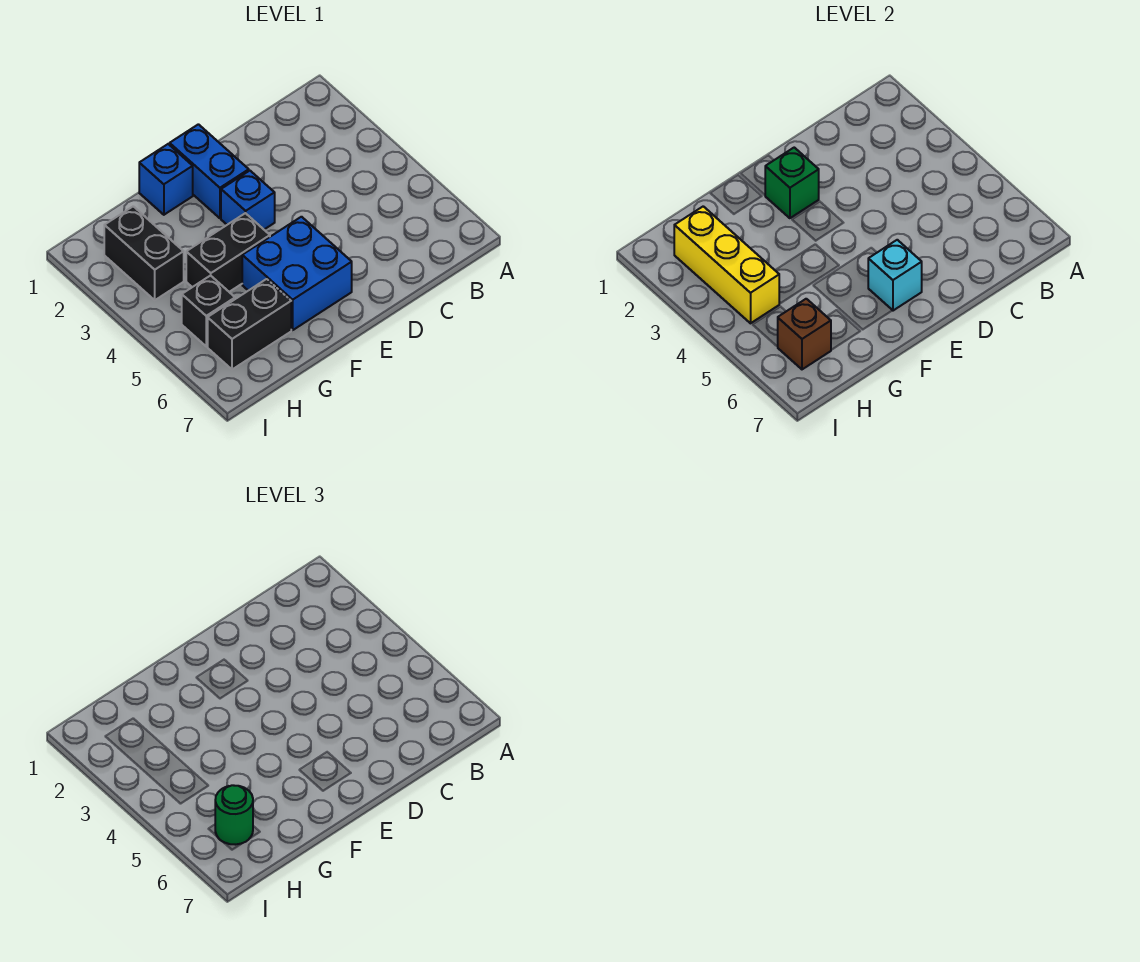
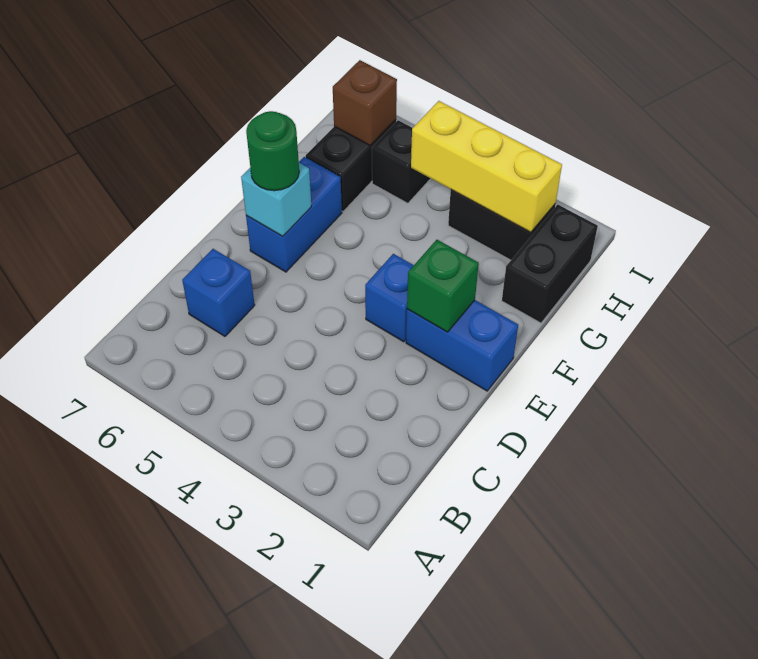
blue 2x2 brick [242,217,352,330] -> blue 1x2 brick [246,157,342,272]
blue 1x1 brick [139,144,193,215] -> blue 1x1 brick moved to [182,249,255,336]
black 1x2 brick [186,213,270,292] -> black 1x2 brick moved to [502,205,598,323]
green 1x1 round brick [215,785,253,845] -> green 1x1 round brick moved to [246,111,299,191]

